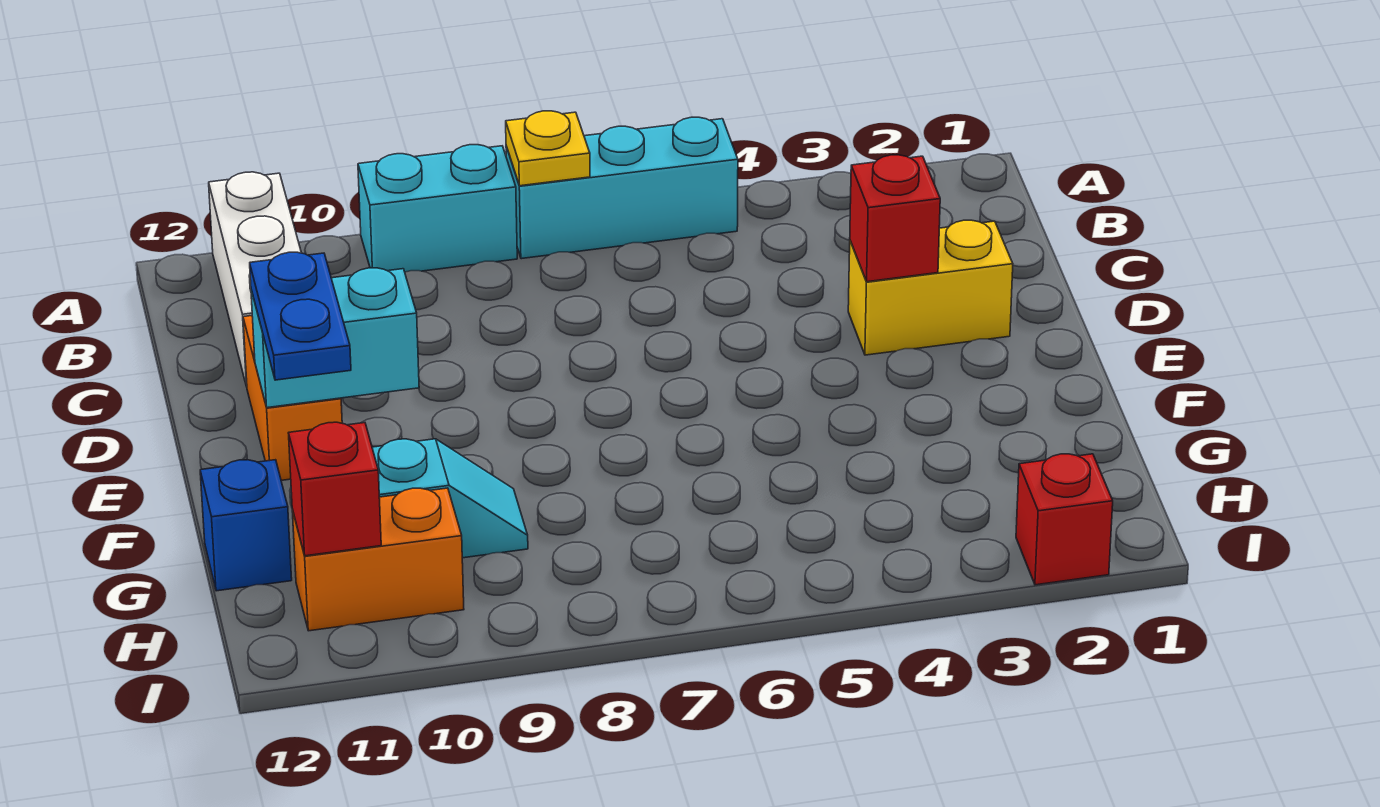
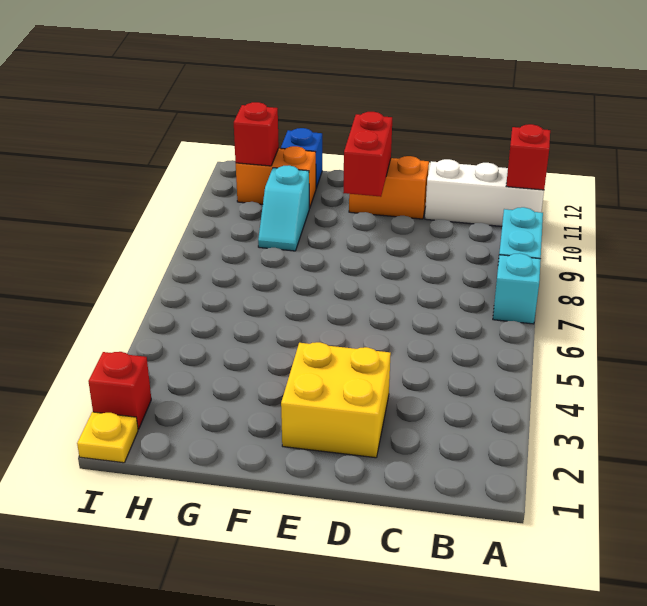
cyan 1x3 brick [506,117,738,259] -> cyan 1x1 brick [493,253,541,324]
yellow 1x1 plate [506,111,590,186] -> yellow 1x1 plate moved to [77,412,138,463]
yellow 1x2 brick [848,220,1013,355] -> yellow 2x2 brick [281,342,391,458]
red 1x1 brick [850,155,940,282] -> red 1x1 brick moved to [506,124,550,190]
cyan 1x2 brick [251,268,419,408] -> red 1x2 brick [343,112,392,197]
blue 1x2 plate [250,252,351,380] -> none
orange 1x2 brick [292,488,464,631] -> orange 1x2 brick turned to [236,146,316,208]

